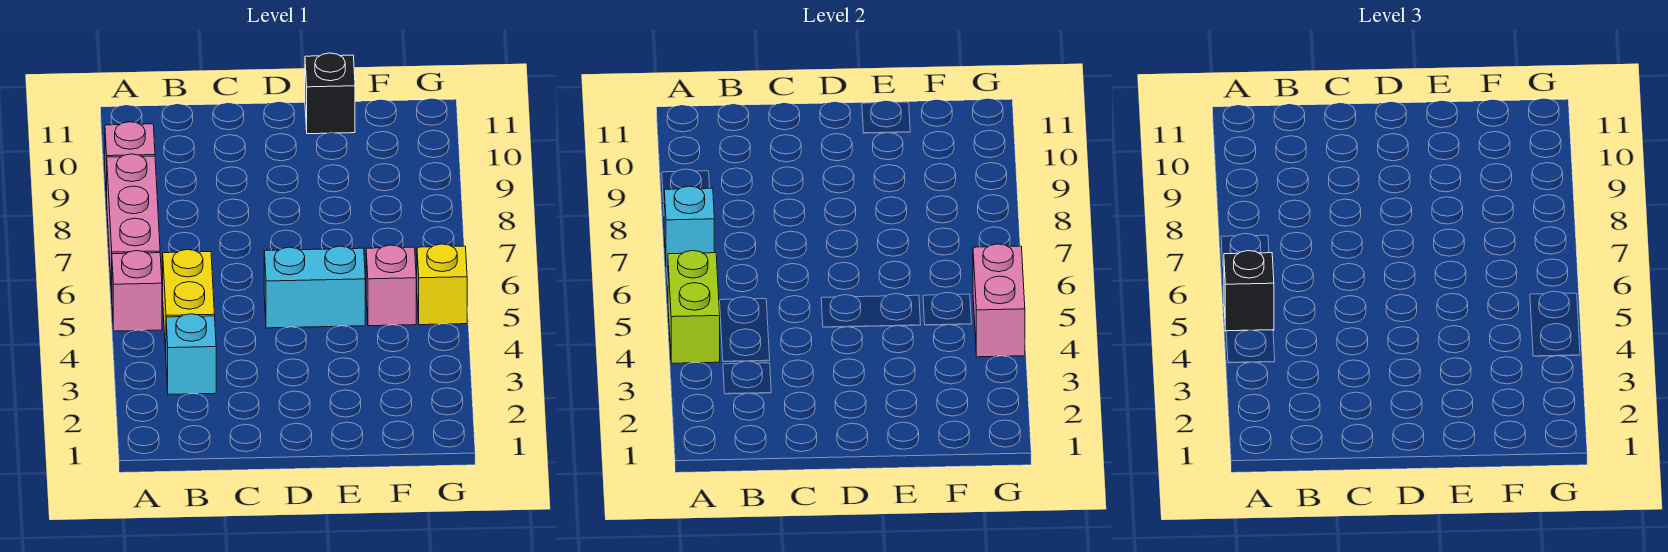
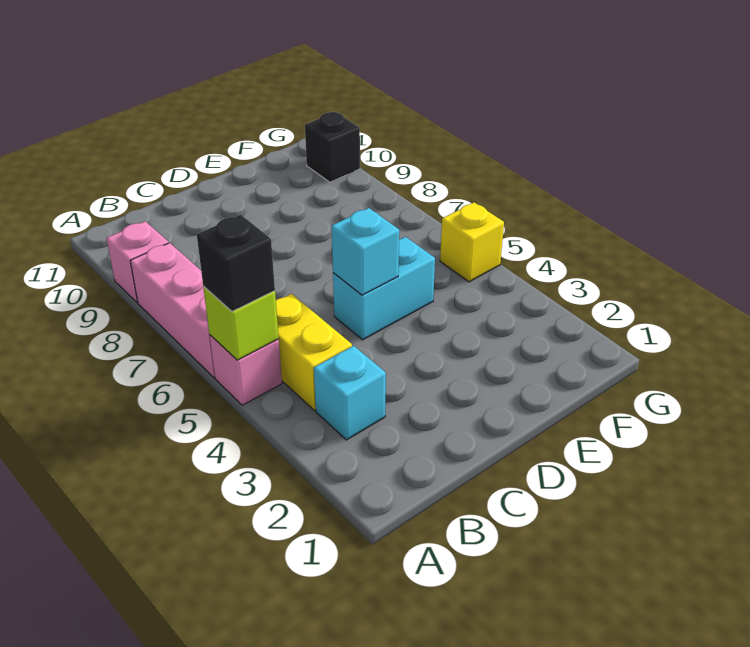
lime 1x2 brick [668,251,720,363] -> lime 1x1 brick [203,287,279,360]
cyan 1x1 brick [664,186,714,267] -> cyan 1x1 brick moved to [331,208,399,295]
black 1x1 brick [305,53,355,134] -> black 1x1 brick moved to [305,112,360,182]
pink 1x1 brick [366,245,416,326] -> none
pink 1x2 brick [973,244,1025,357] -> none

